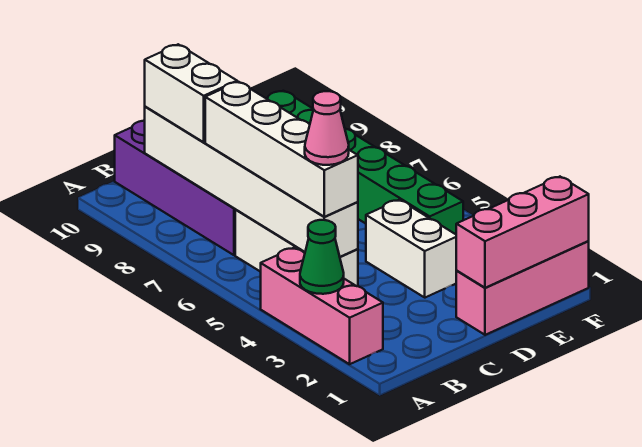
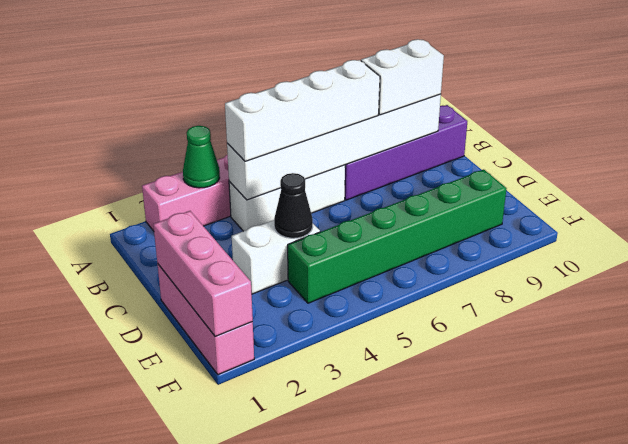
pink 1x1 cone [305,91,349,165] -> none
none -> black 1x1 cone [274,173,313,238]

